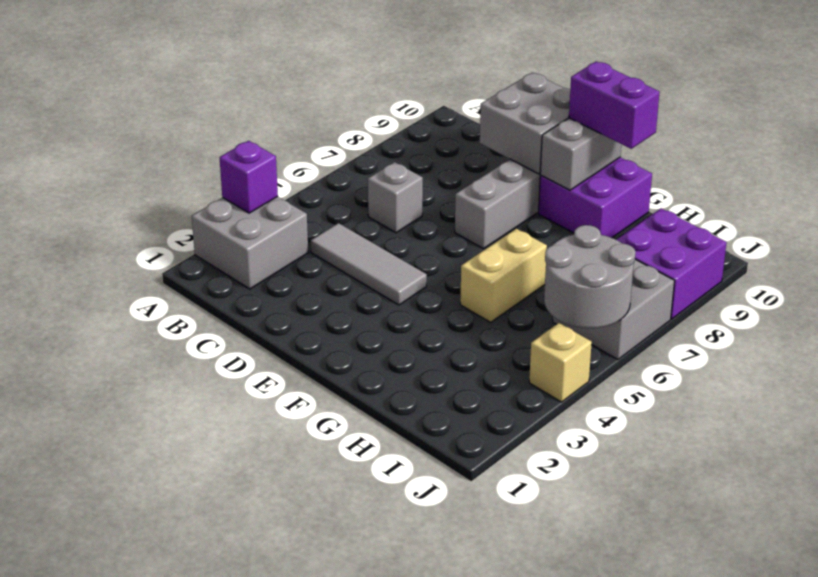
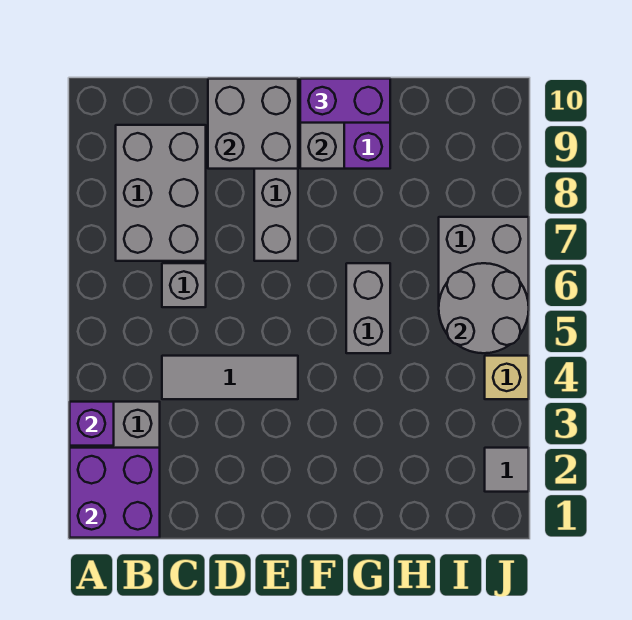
none -> grey 2x3 brick [116,125,206,261]
tan 1x2 brick [460,229,547,322] -> grey 1x2 brick [346,263,390,353]
purple 2x2 brick [616,209,727,319] -> purple 2x2 brick moved to [70,448,160,538]
none -> grey 1x1 tile [485,448,529,492]

